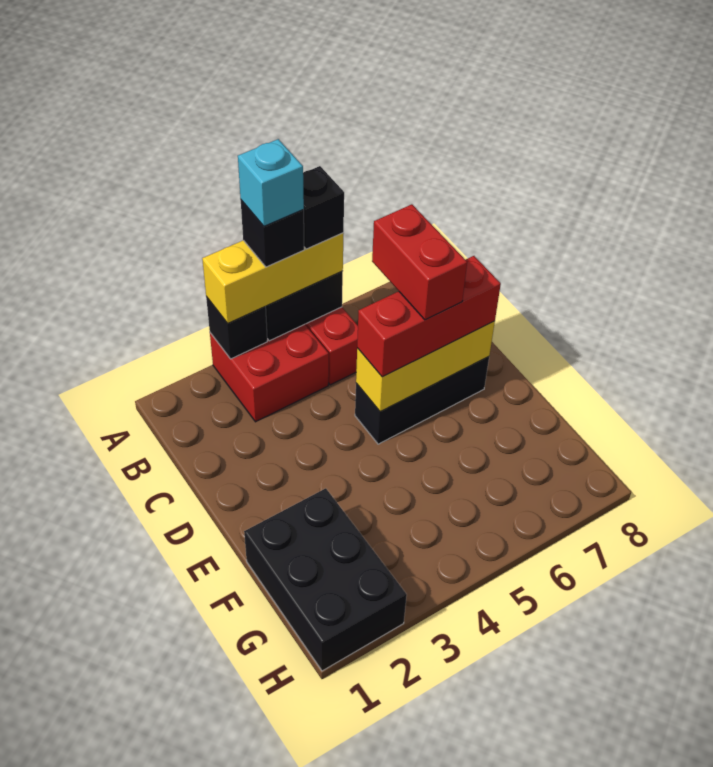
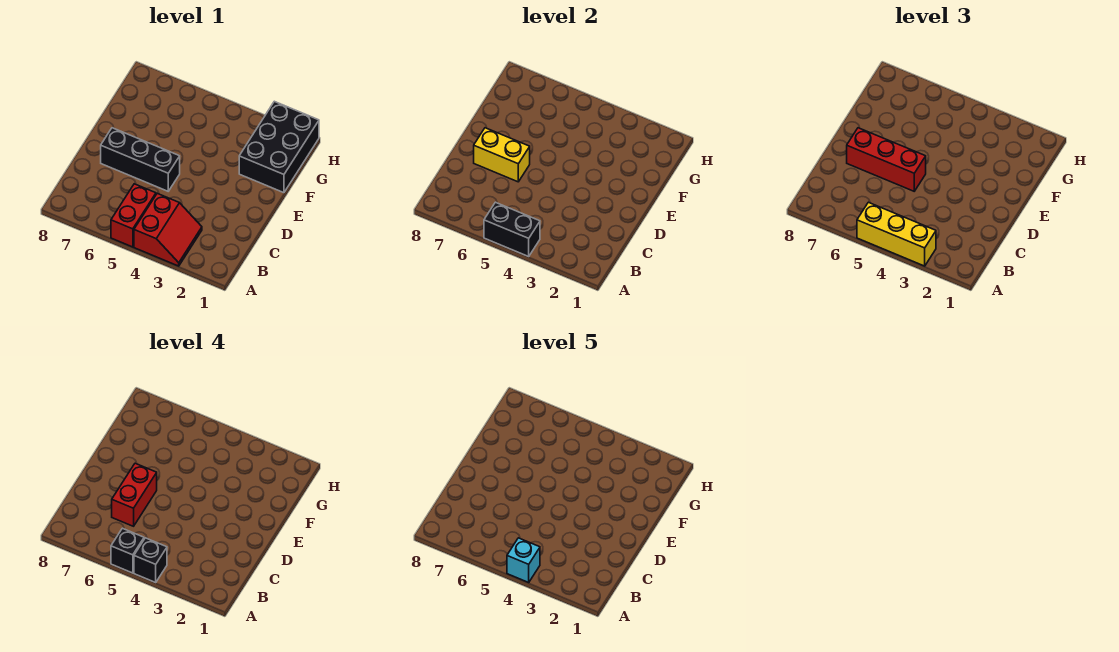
red 2x2 brick [210,324,329,422] -> red 2x2 slope [134,193,202,266]
black 1x1 brick [206,297,267,359] -> none
yellow 1x3 brick [356,321,495,412] -> yellow 1x2 brick [474,128,530,182]

